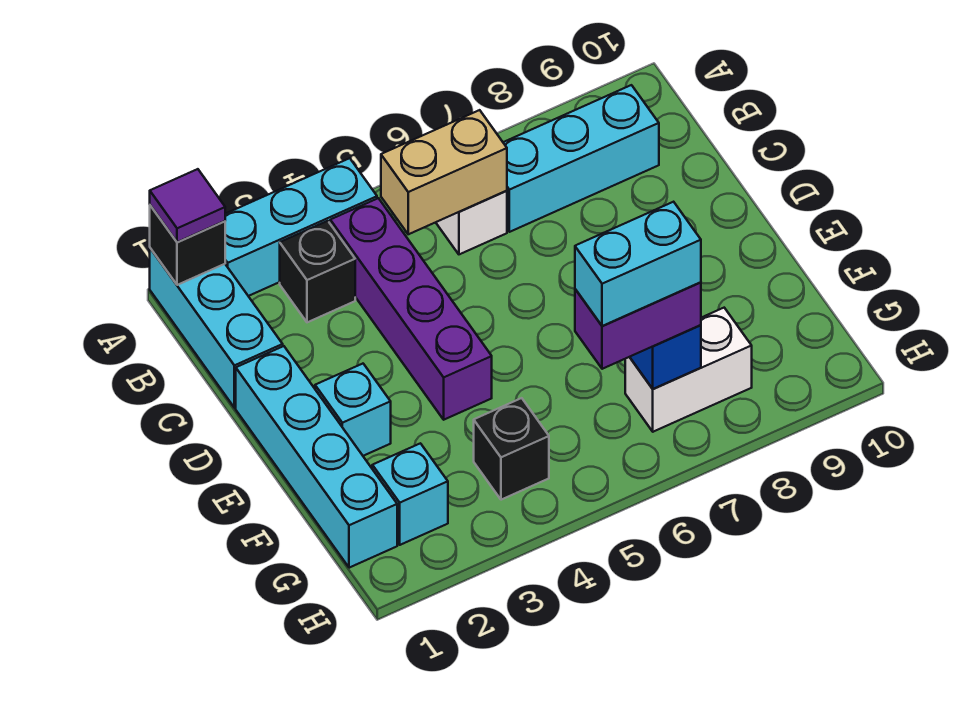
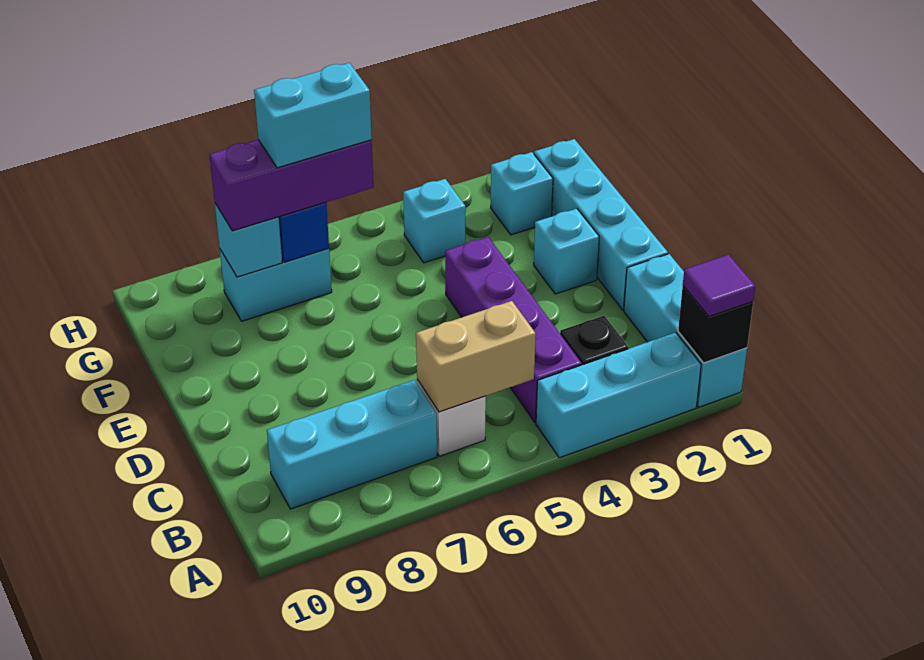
black 1x1 brick [474,398,549,500] -> cyan 1x1 brick [403,179,466,263]
purple 1x2 brick [575,282,701,369] -> purple 1x3 brick [209,140,373,231]
white 1x2 brick [625,308,752,432] -> cyan 1x2 brick [220,248,332,321]
none -> cyan 1x1 brick [215,203,282,277]

